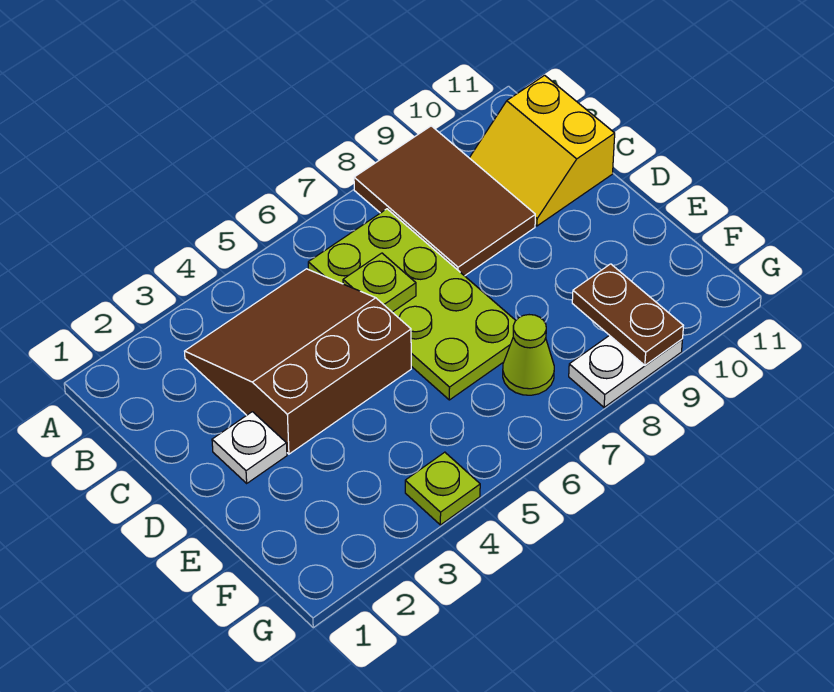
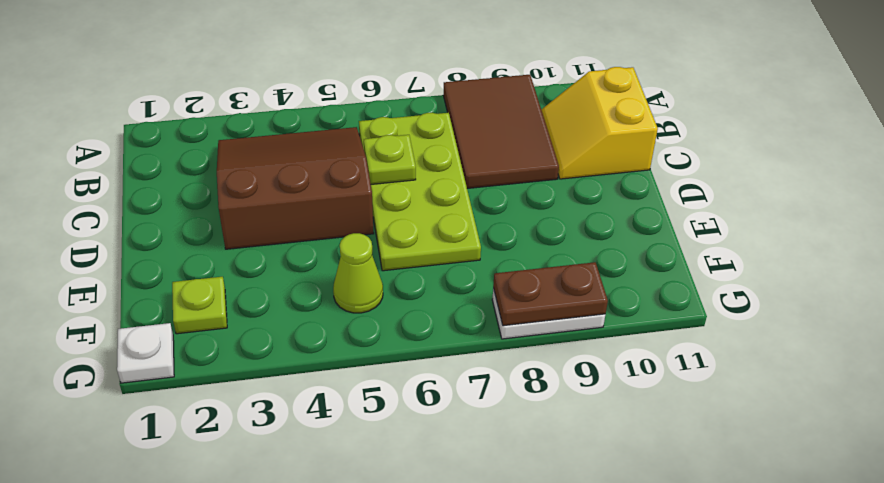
white 1x1 plate [212,412,287,483] -> white 1x1 plate moved to [117,323,174,383]
lime 1x1 cone [503,315,554,395] -> lime 1x1 cone moved to [333,233,383,313]
brown 1x2 plate [572,264,683,365] -> brown 1x2 plate turned to [493,262,608,326]
lime 1x1 plate [405,452,480,525] -> lime 1x1 plate moved to [172,277,227,334]

